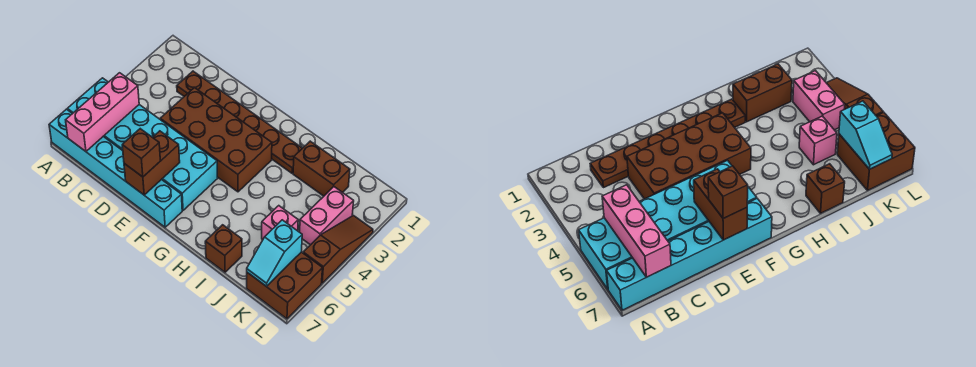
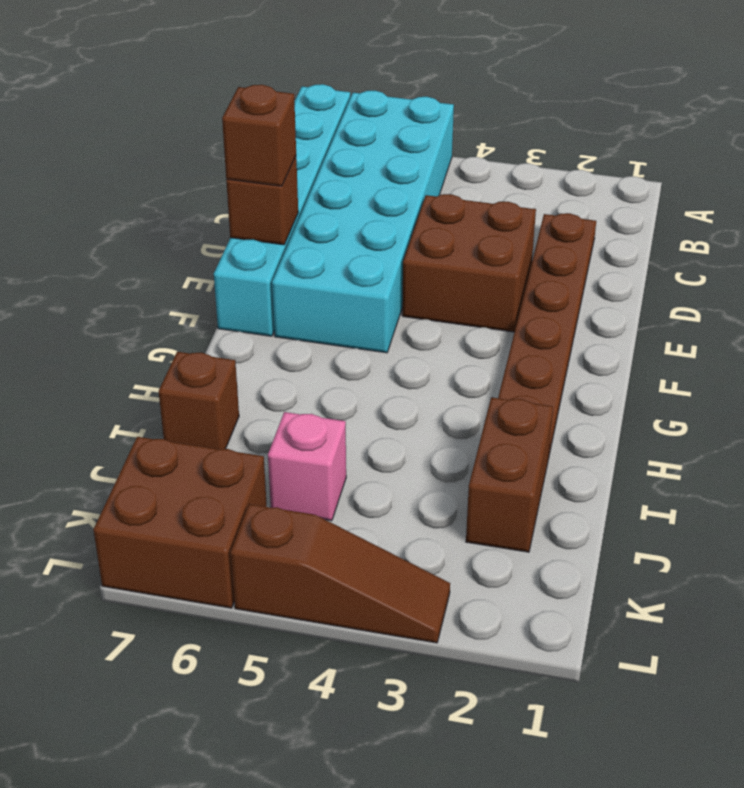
pink 1x3 brick [66,73,139,151] -> none
brown 2x4 brick [160,88,272,192] -> brown 2x2 brick [402,194,536,332]
brown 1x2 brick [124,131,180,195] -> brown 1x1 brick [226,157,298,245]
pink 1x2 brick [300,187,354,245] -> none
cyan 1x2 slope [247,220,302,287] -> none

